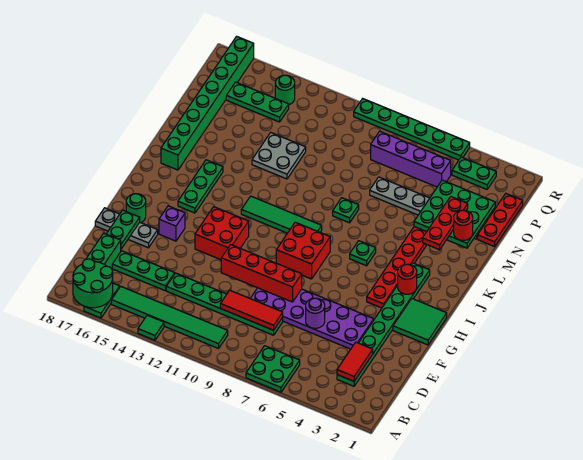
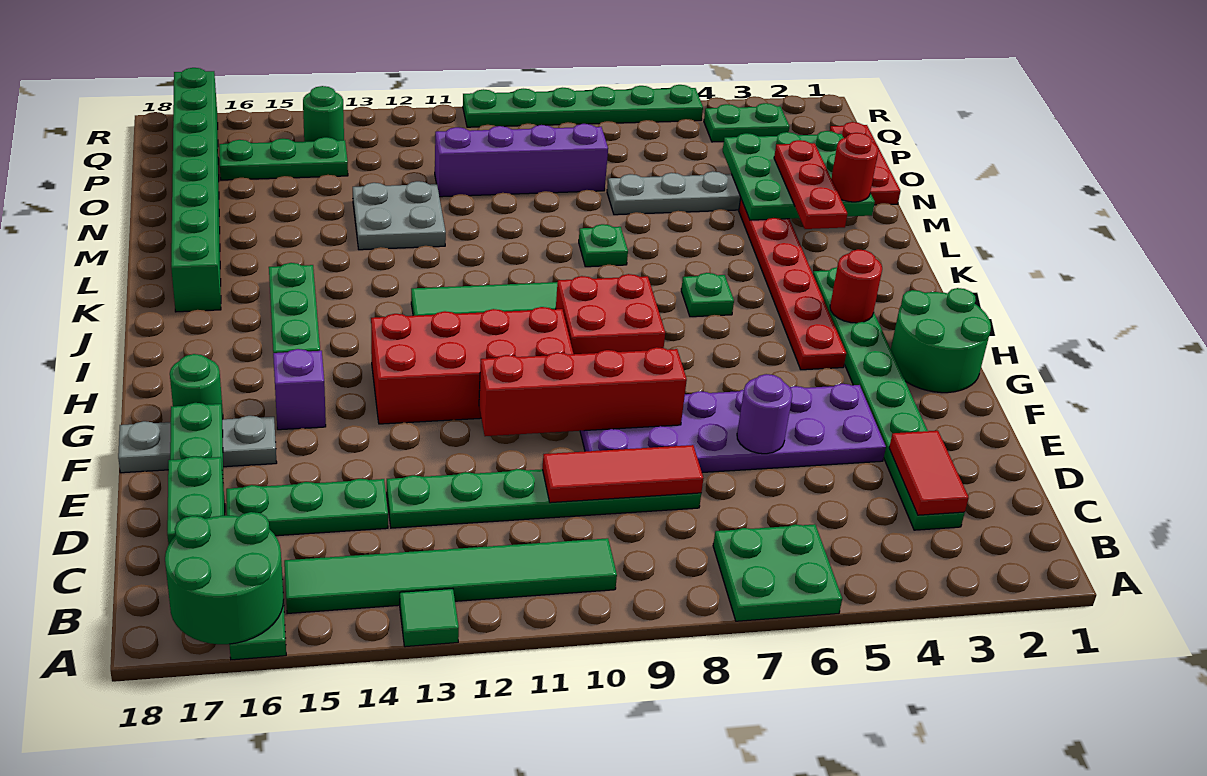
green 2x2 tile [393,299,447,345] -> green 2x2 round brick [891,288,991,393]
red 2x2 brick [195,207,249,260] -> red 2x4 brick [371,307,573,424]
purple 1x4 brick [371,131,451,187] -> purple 1x4 brick moved to [435,124,608,197]

